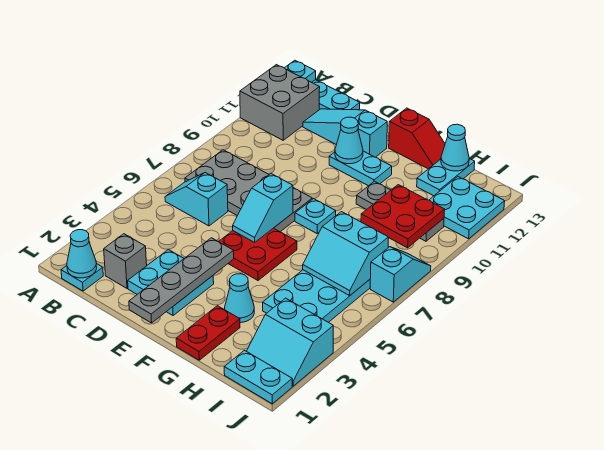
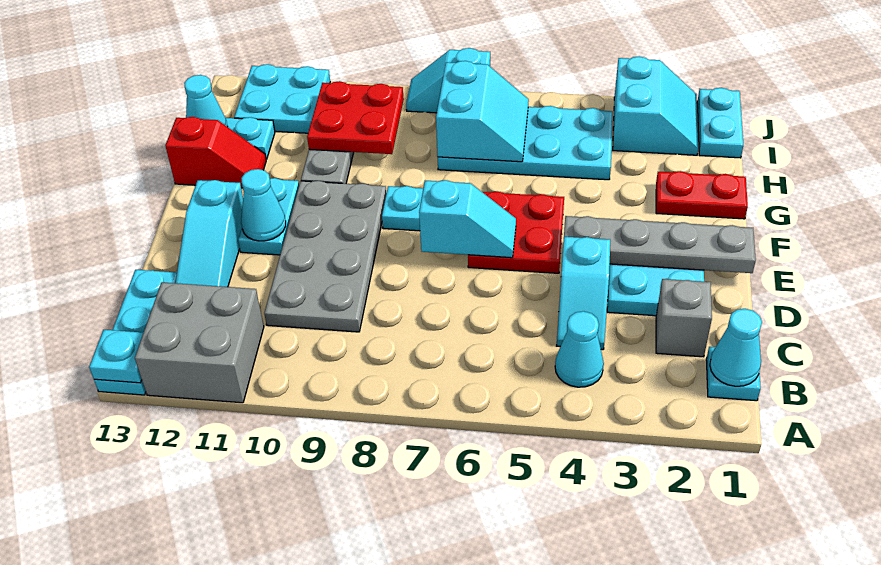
cyan 1x2 slope [165,173,228,226] -> cyan 1x2 slope moved to [557,237,610,350]
grey 2x4 plate [185,150,312,232] -> grey 2x4 plate moved to [264,181,386,332]
red 1x2 slope [389,108,445,169] -> red 1x2 slope turned to [165,117,266,188]
cyan 1x1 cone [225,274,254,323] -> cyan 1x1 cone moved to [555,311,604,387]

